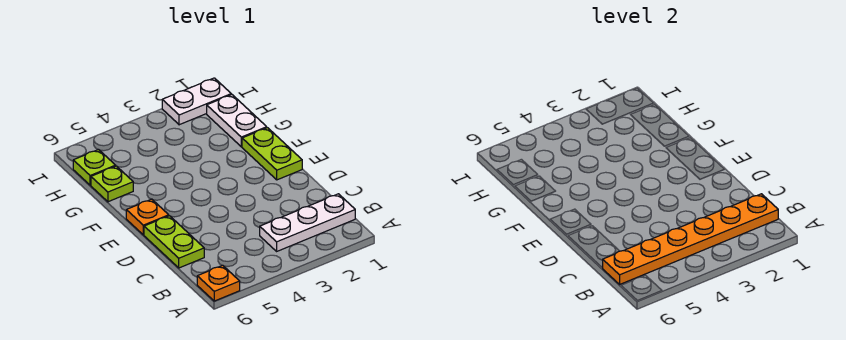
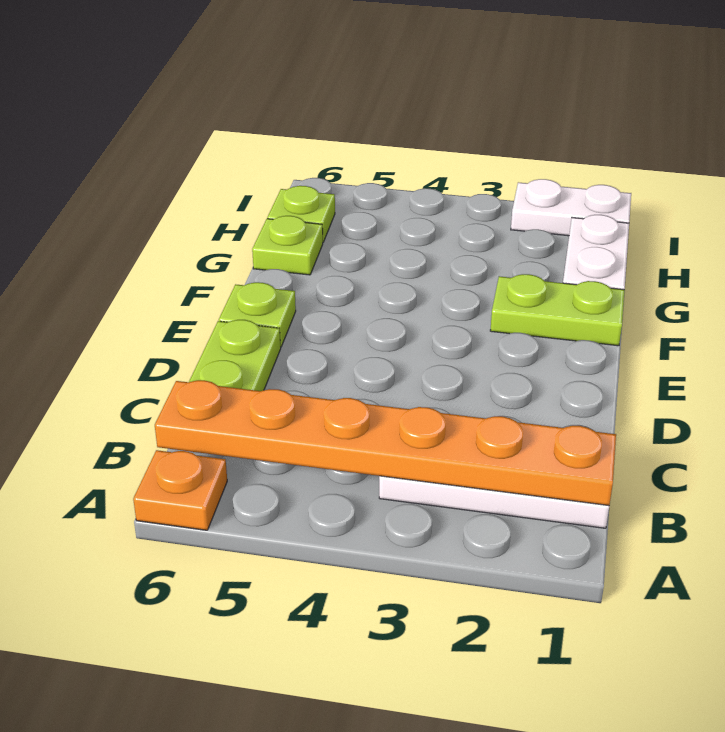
lime 1x2 plate [242,128,302,180] -> lime 1x2 plate turned to [490,274,625,346]
orange 1x1 plate [126,199,169,235] -> lime 1x1 plate [219,282,296,347]

